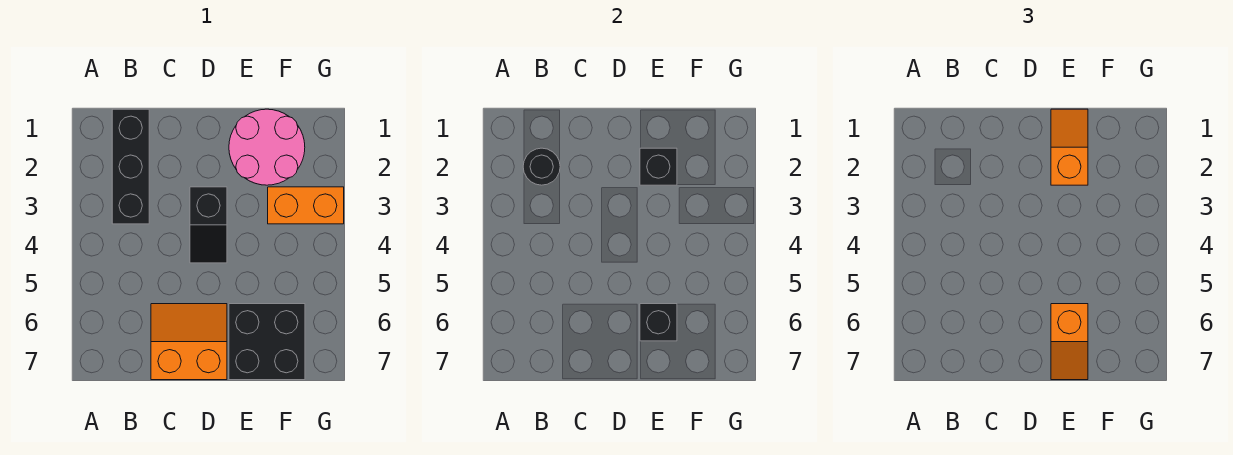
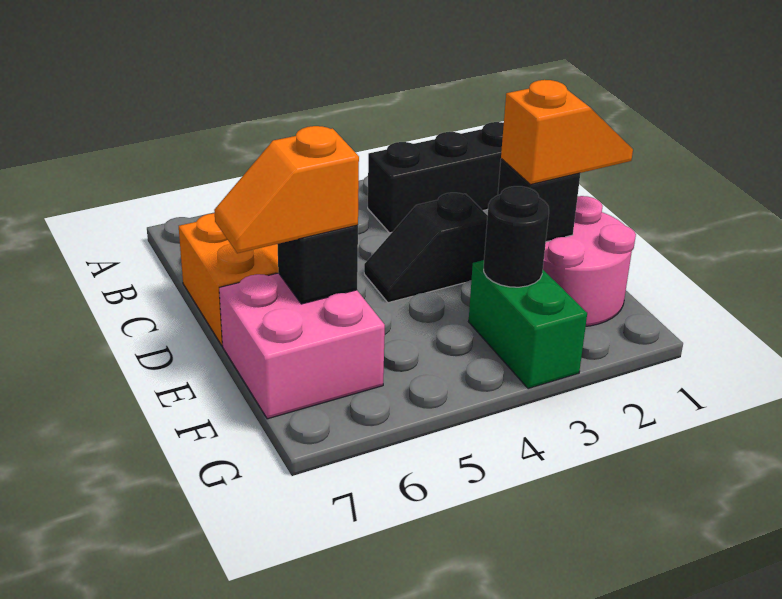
black 1x1 round brick [523,148,560,185] -> black 1x1 round brick moved to [484,186,549,287]
black 2x2 brick [229,304,305,380] -> pink 2x2 brick [219,273,385,419]
orange 1x2 brick [268,187,344,224] -> green 1x2 brick [469,260,587,389]

